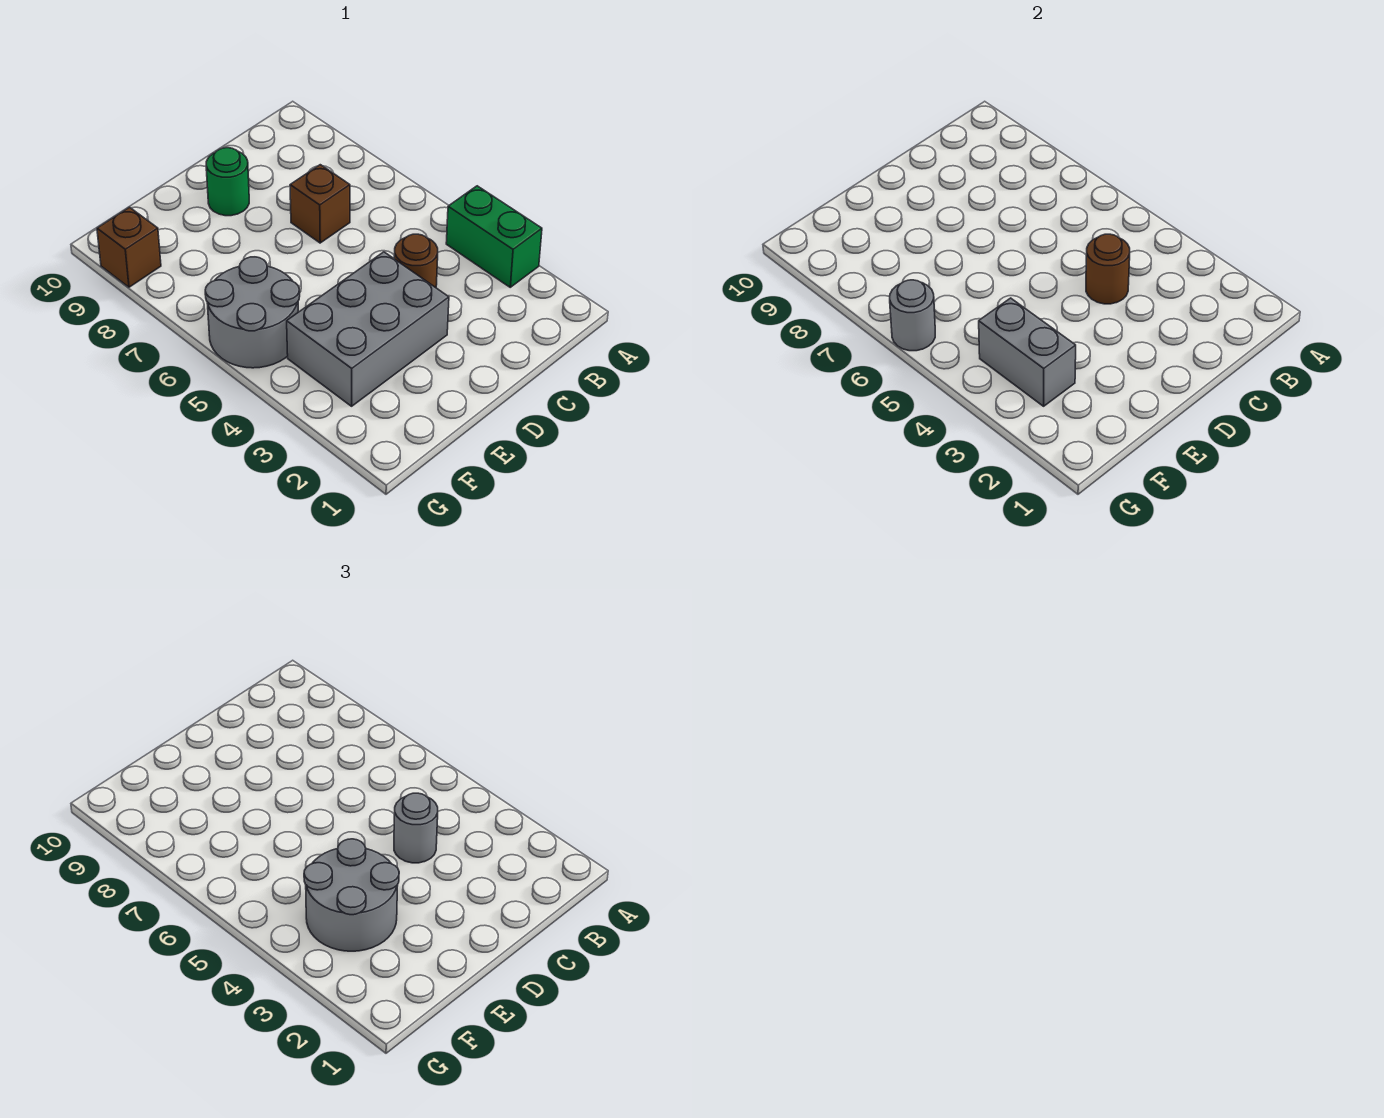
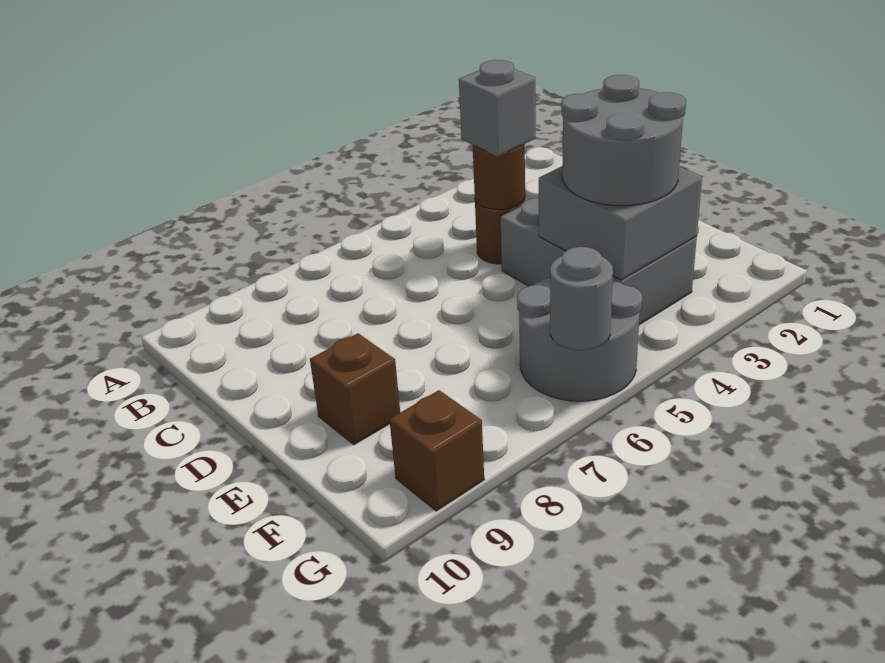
green 1x2 brick [446,186,542,287] -> none
grey 1x1 round brick [394,793,438,863] -> grey 1x1 brick [459,60,536,157]
brown 1x1 brick [290,165,350,243] -> brown 1x1 brick moved to [310,333,400,445]
green 1x1 round brick [206,148,249,216] -> none
grey 1x2 brick [979,298,1076,406] -> grey 2x2 brick [539,166,702,280]

